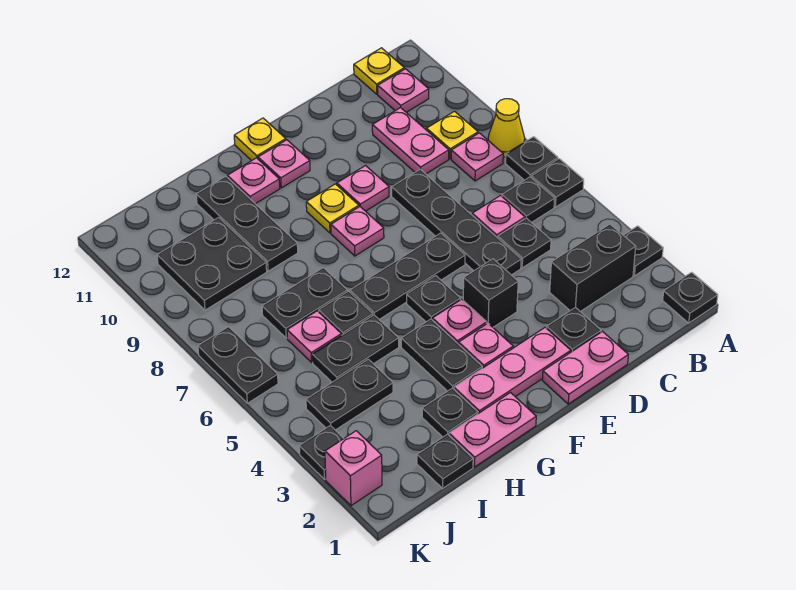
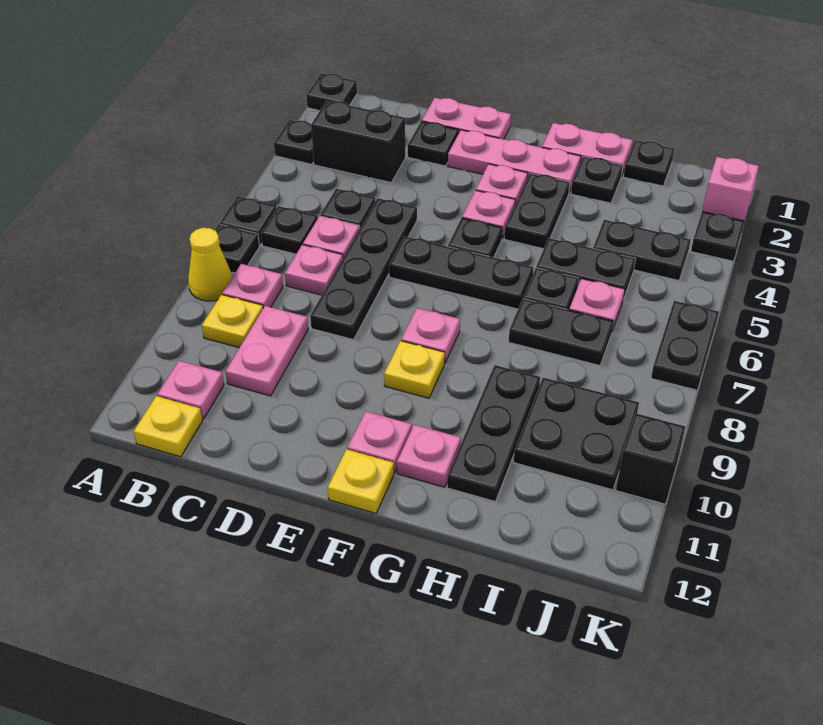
black 1x1 brick [463,259,518,327] -> black 1x1 brick moved to [616,413,685,504]
pink 1x1 plate [337,166,389,211] -> pink 1x1 plate moved to [285,245,343,295]

